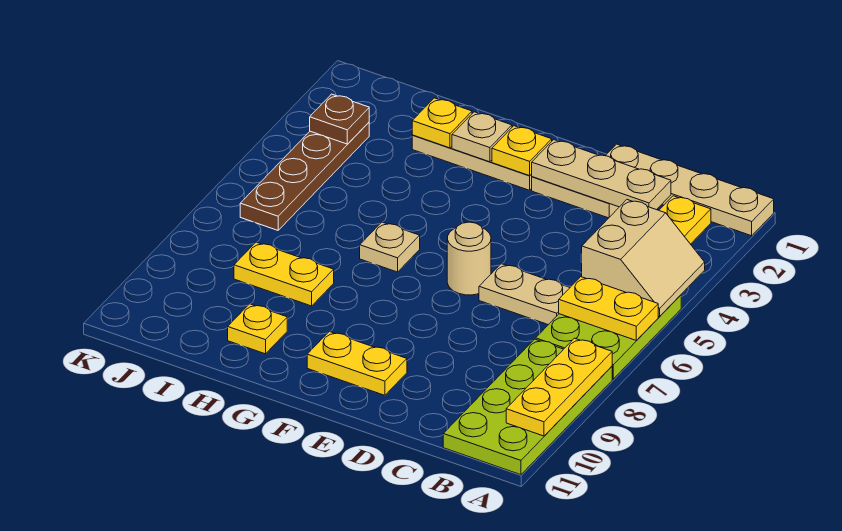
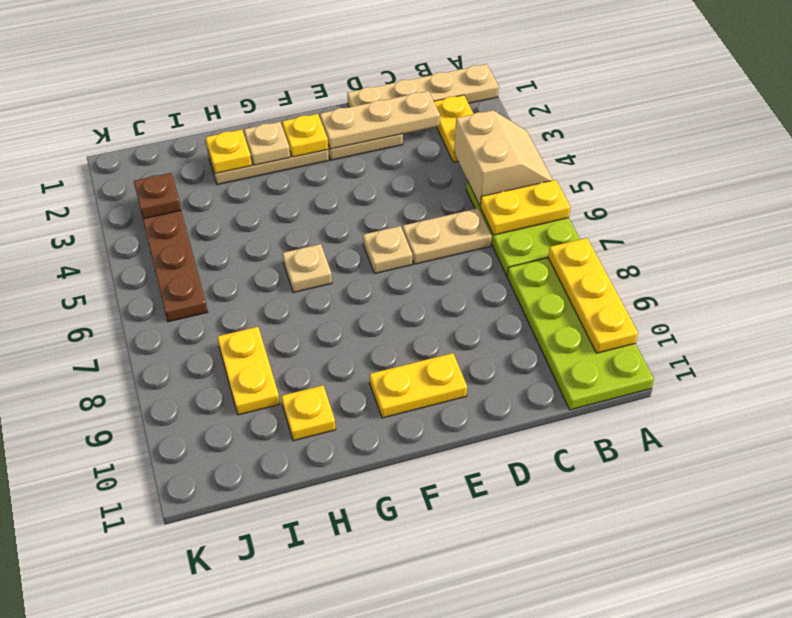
tan 1x1 round brick [447,222,491,295] -> tan 1x1 plate [363,226,412,274]
yellow 1x2 plate [234,242,334,306] -> yellow 1x2 plate turned to [217,327,280,415]

